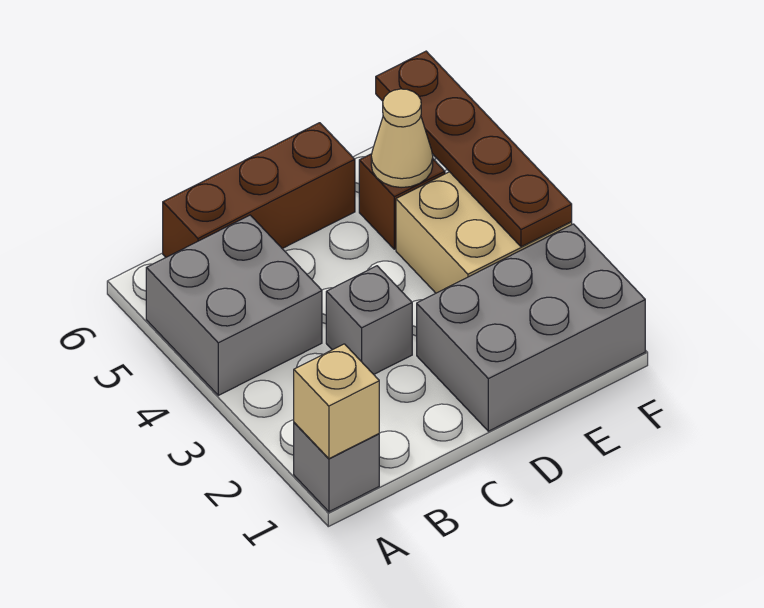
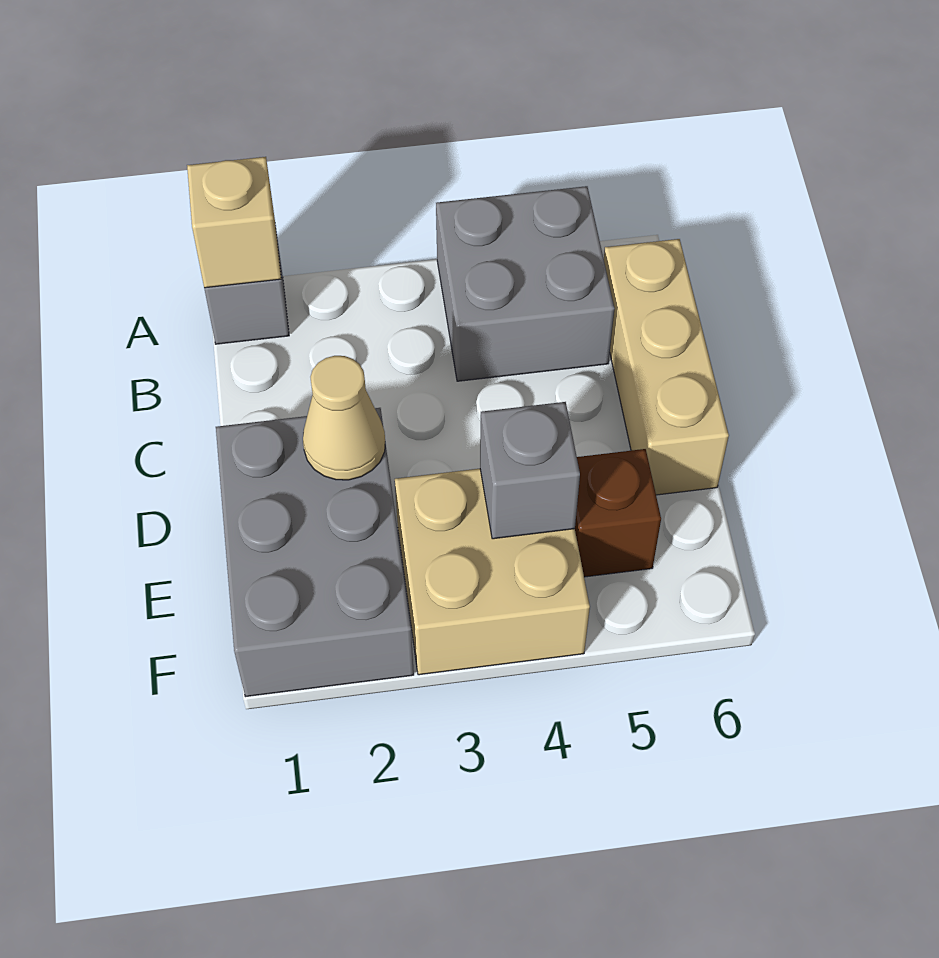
brown 1x3 brick [163,123,355,257] -> tan 1x3 brick [604,239,729,495]
grey 1x1 brick [326,266,412,374] -> grey 1x1 brick moved to [480,402,580,539]
tan 1x1 cone [371,89,433,188] -> tan 1x1 cone moved to [303,356,385,480]
brown 1x4 plate [376,51,572,247] -> none

